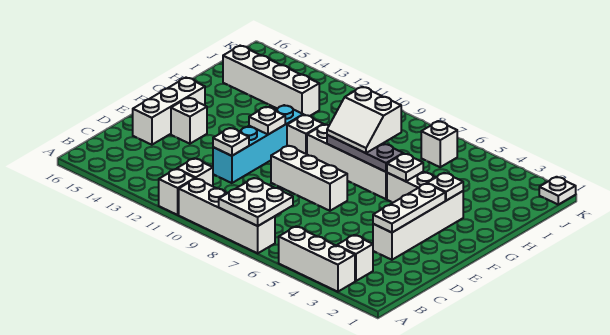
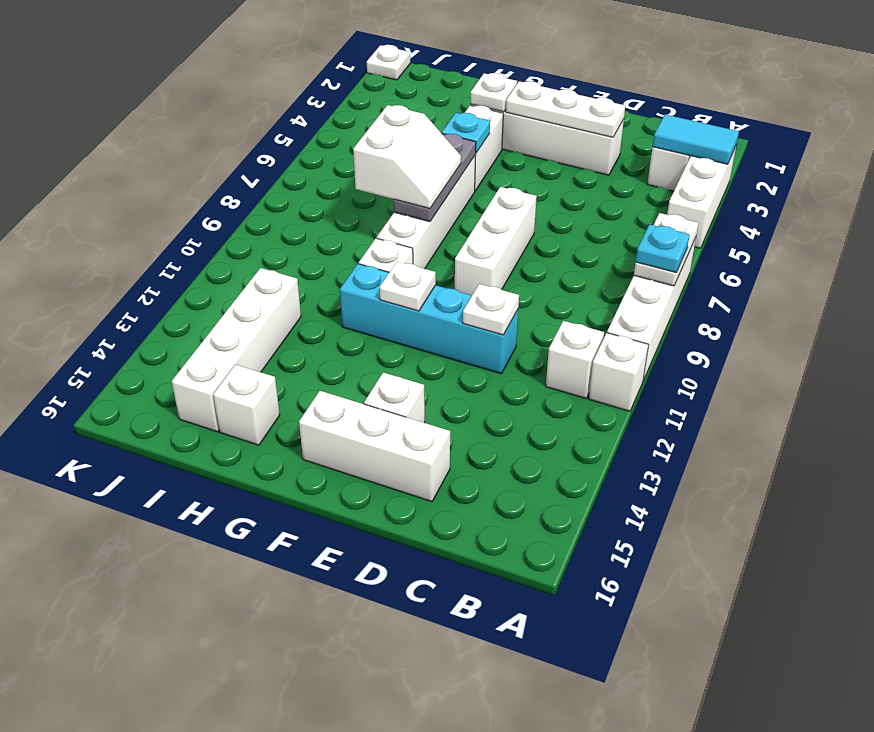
none -> cyan 1x2 tile [653,114,739,164]
white 2x2 plate [219,178,293,226] -> white 1x2 plate [634,213,698,286]
none -> cyan 1x1 plate [636,224,690,272]
white 1x1 plate [387,154,423,181] -> cyan 1x1 plate [442,113,490,153]
white 1x1 brick [421,121,457,167] -> white 1x1 brick moved to [213,365,280,445]

